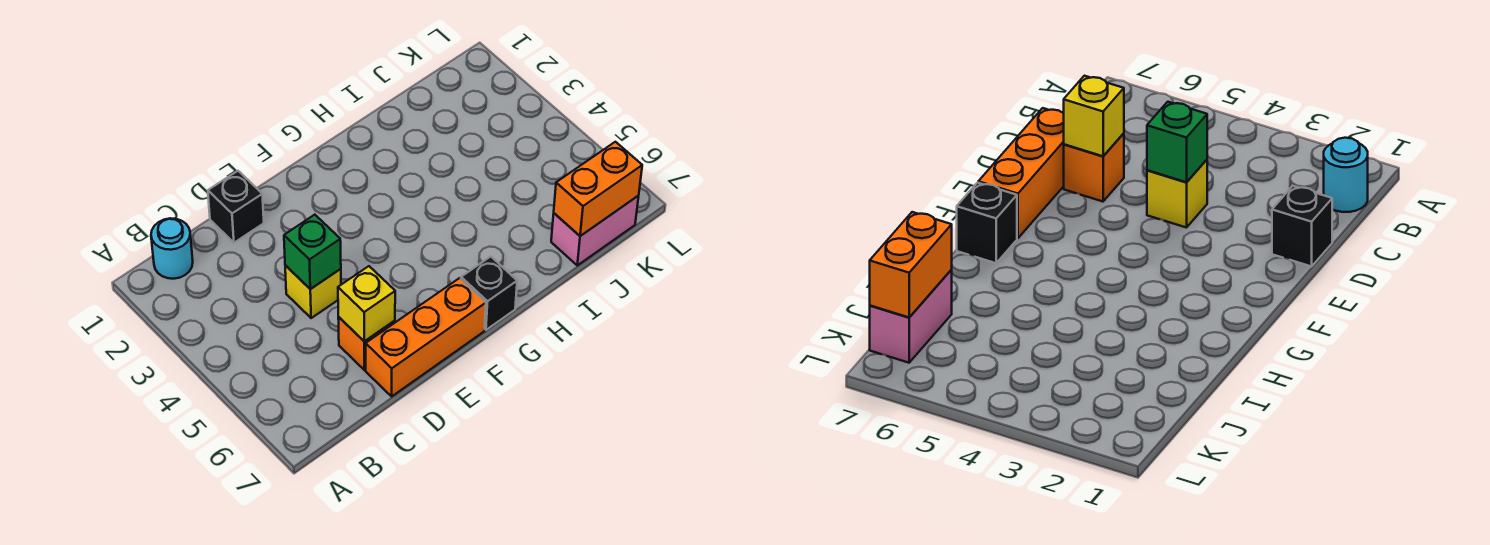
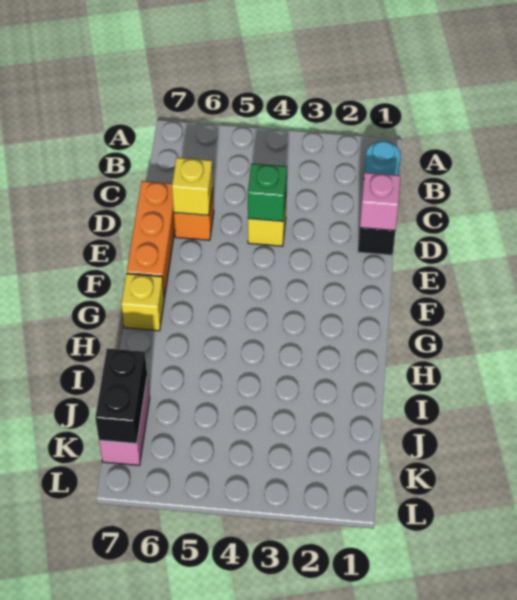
none -> pink 1x1 brick [360,173,400,230]
black 1x1 brick [461,257,517,330] -> yellow 1x1 brick [121,274,164,331]
orange 1x2 brick [554,142,642,236] -> black 1x2 brick [95,348,147,444]

